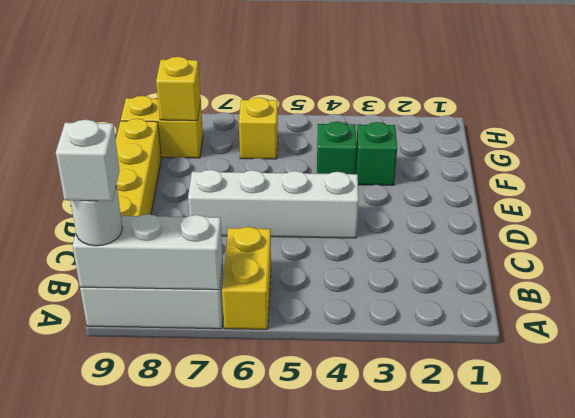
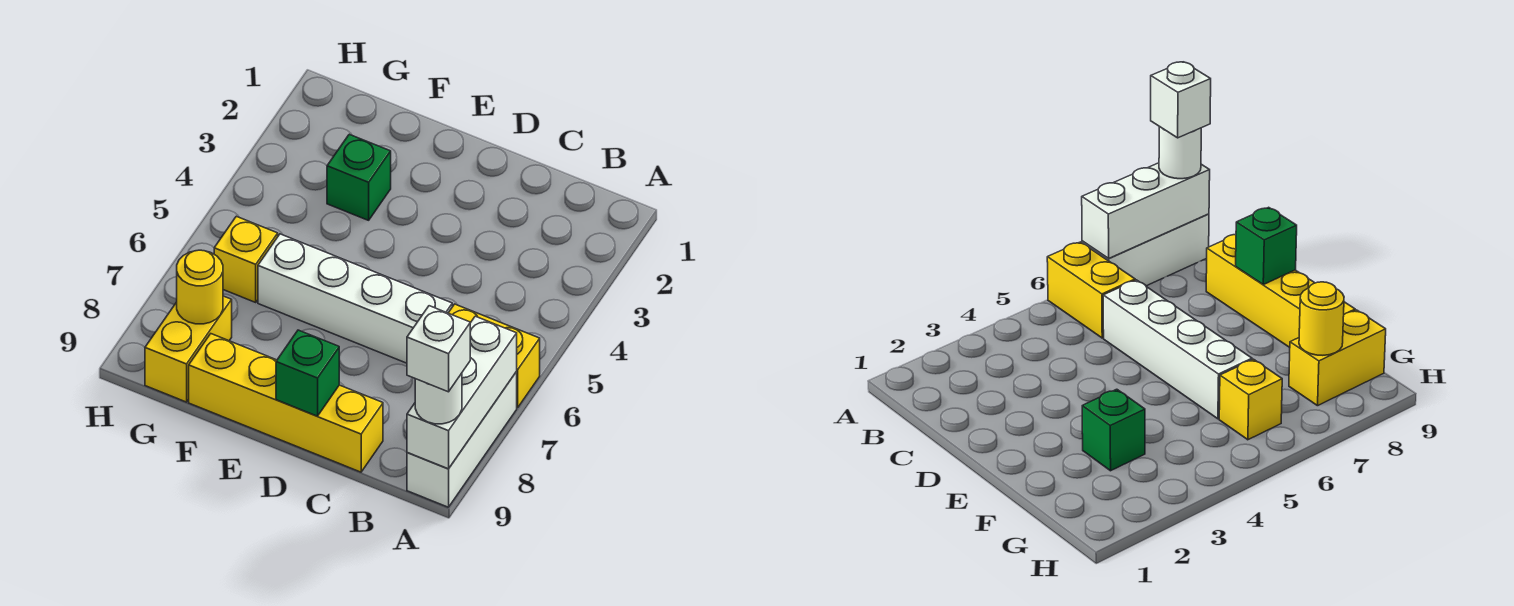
white 1x4 brick [188,170,359,238] -> white 1x4 brick turned to [258,234,452,363]
green 1x1 brick [317,122,356,174] -> green 1x1 brick moved to [276,330,339,416]
yellow 1x1 brick [156,57,201,121] -> yellow 1x1 round brick [177,250,223,324]

